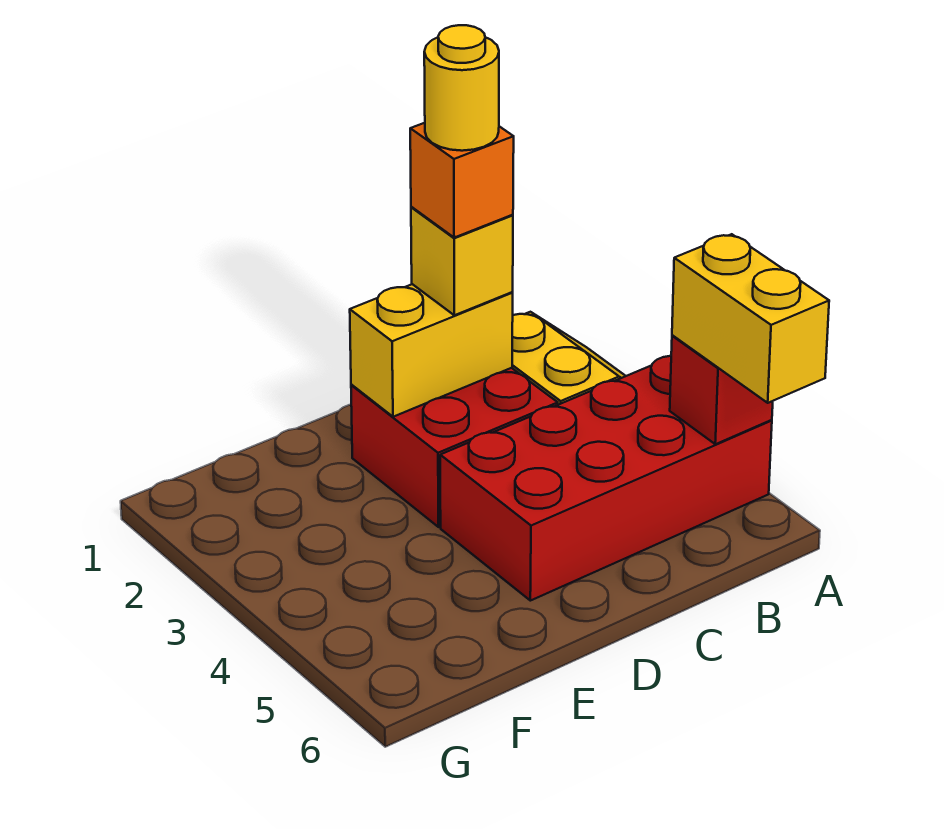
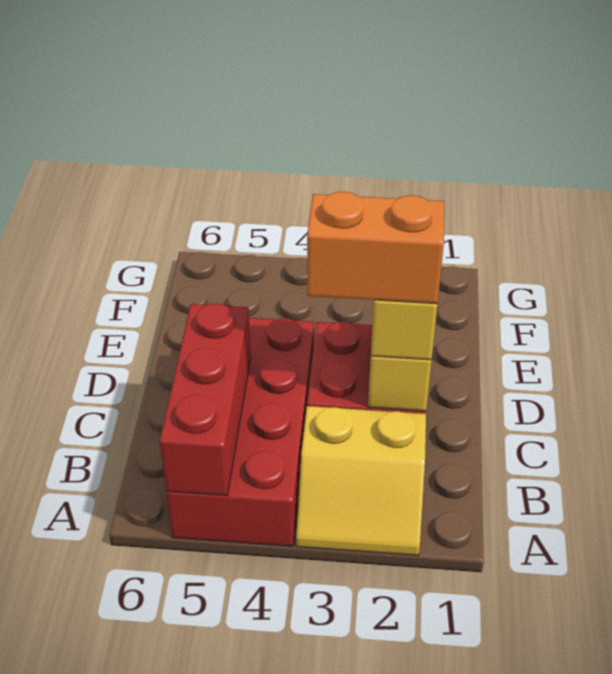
red 1x1 brick [670,335,773,444] -> red 1x3 brick [160,303,251,496]
yellow 1x2 brick [672,234,829,403] -> none
orange 1x1 brick [410,123,514,238] -> orange 1x2 brick [307,192,444,304]
yellow 1x1 round brick [424,25,499,151] -> none

